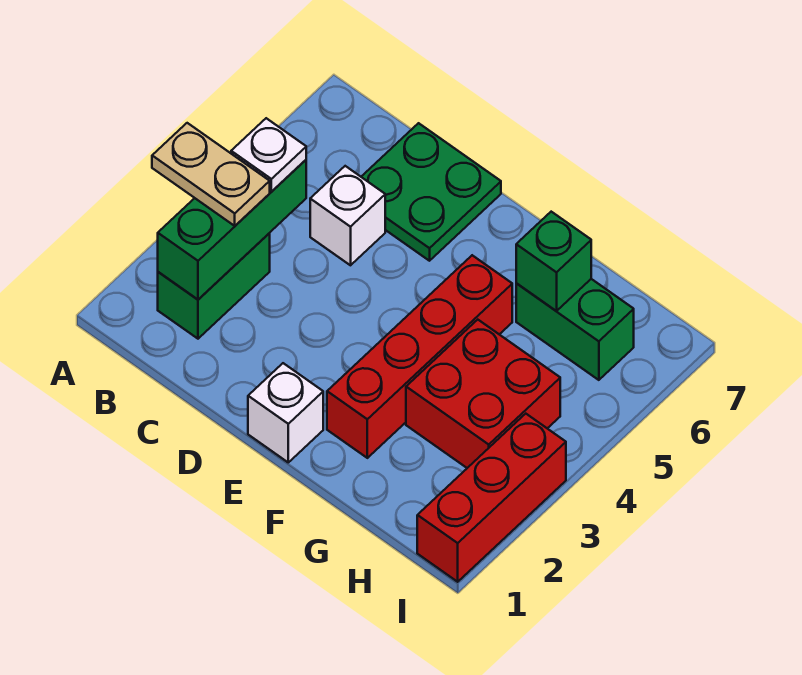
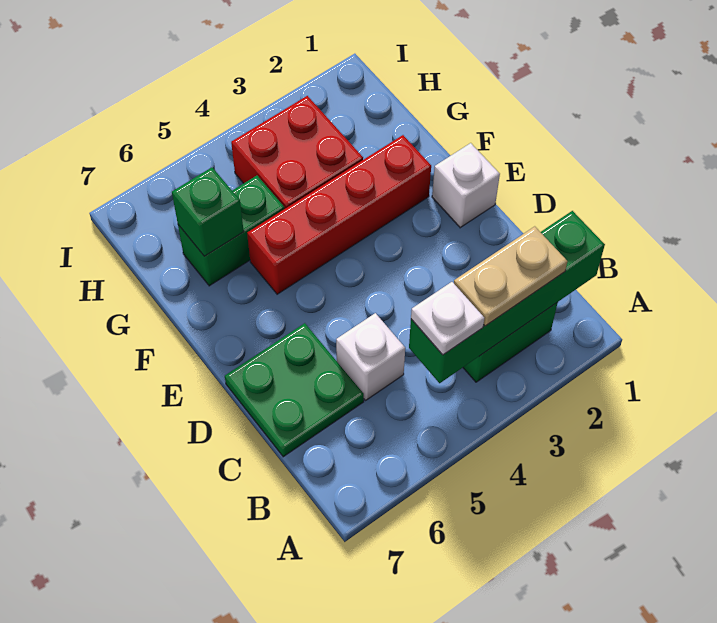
tan 1x2 plate [152,123,270,226] -> tan 1x2 plate turned to [454,226,567,326]
green 1x3 brick [158,160,306,299] -> green 1x4 brick [409,211,605,383]
green 1x2 brick [516,279,634,380] -> green 1x2 brick turned to [178,176,284,286]
red 1x3 brick [417,414,566,582] -> none

